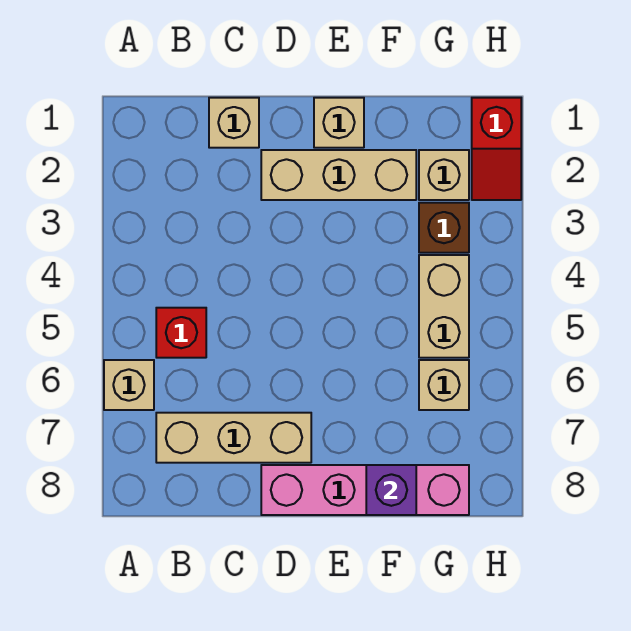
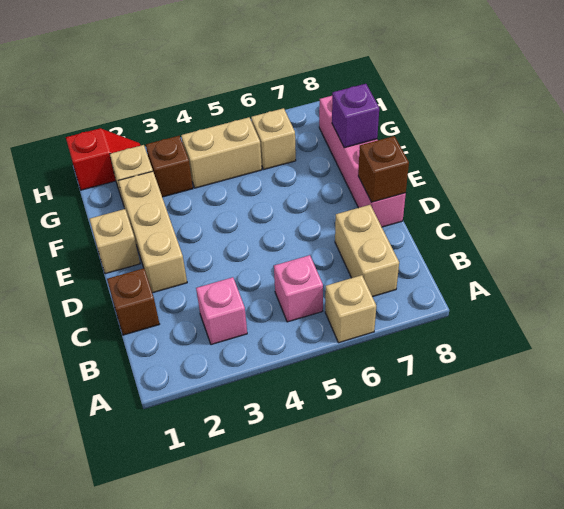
none -> pink 1x1 brick [196,277,247,345]
red 1x1 brick [156,308,206,358] -> pink 1x1 brick [274,255,323,322]
tan 1x3 brick [156,413,311,463] -> tan 1x2 brick [335,205,399,297]
tan 1x1 brick [209,98,259,148] -> brown 1x1 brick [107,268,159,335]
none -> brown 1x1 brick [358,136,409,202]

